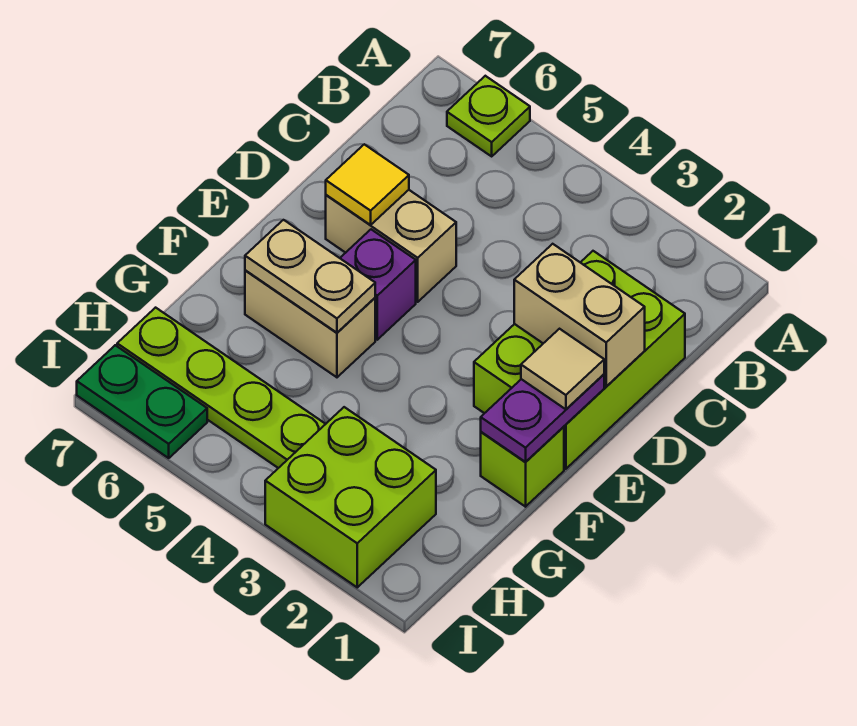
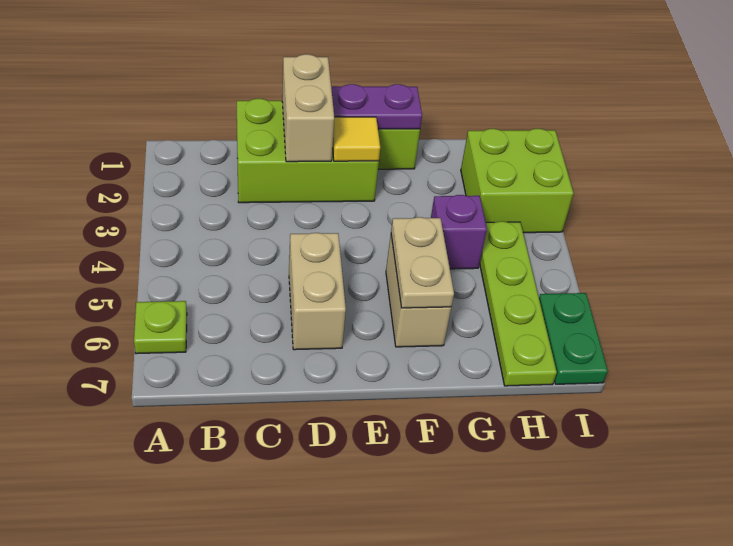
yellow 1x1 tile [326,144,409,225] -> yellow 1x1 tile moved to [332,117,380,161]
tan 1x1 tile [521,329,604,409] -> none
purple 1x1 brick [340,229,416,340] -> purple 1x1 brick moved to [431,195,487,269]

